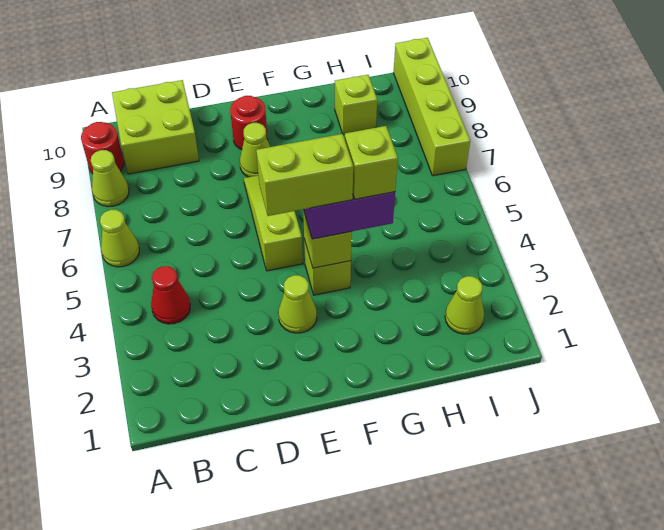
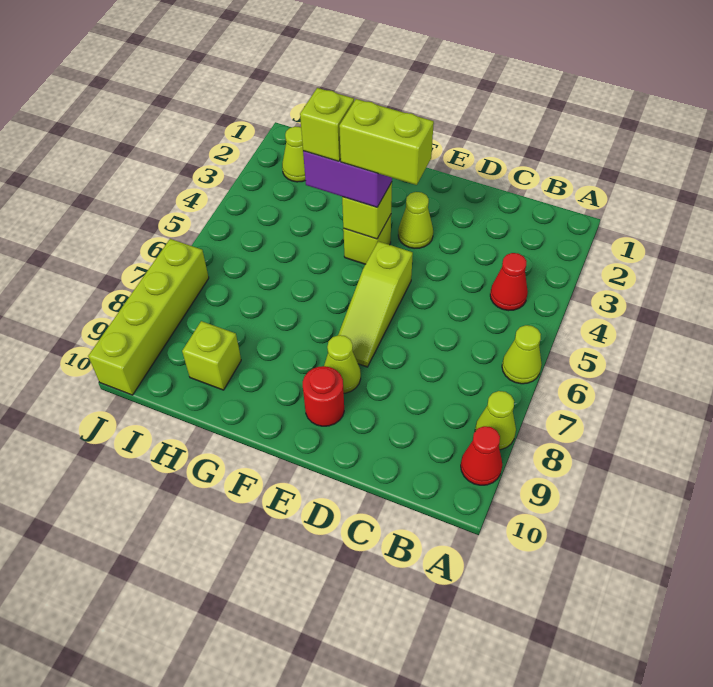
red 1x1 round brick [81,122,124,174] -> red 1x1 cone [461,426,502,485]
lime 2x2 brick [112,80,199,174] -> none

